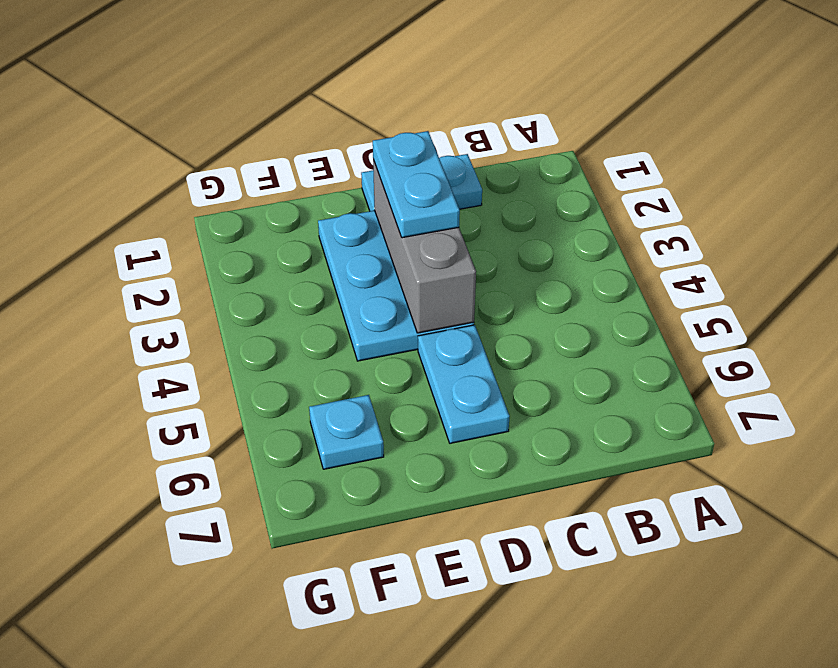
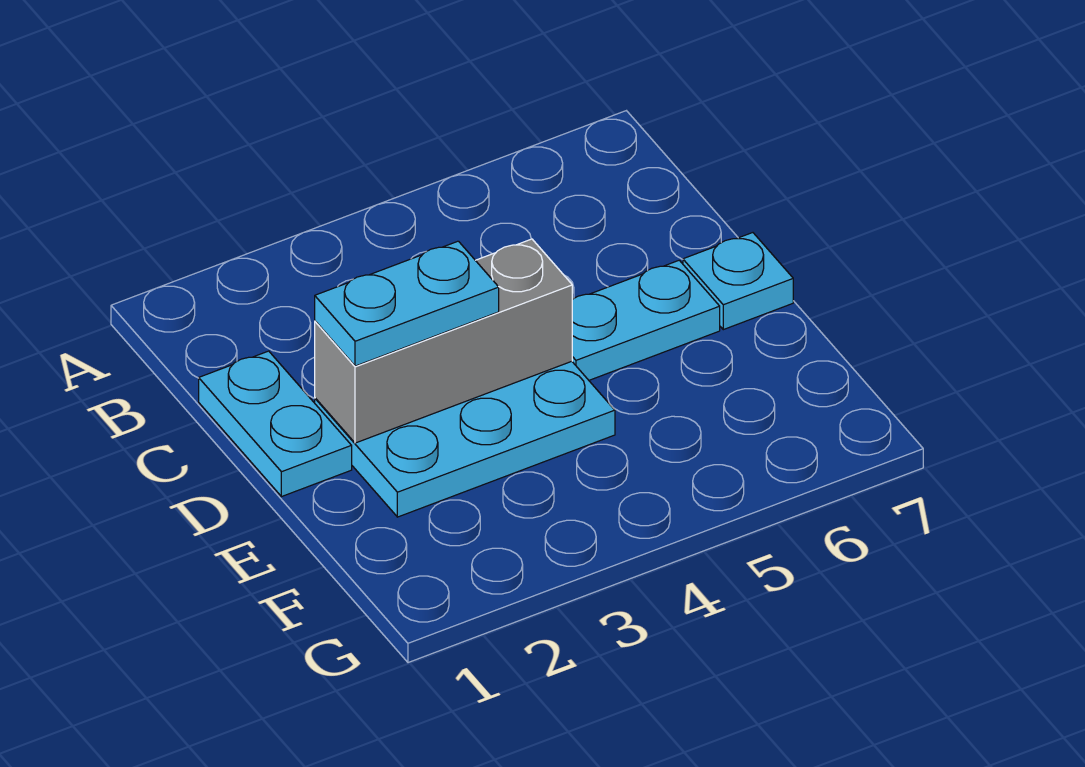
cyan 1x1 plate [309,395,384,469] -> cyan 1x1 plate moved to [683,233,793,330]

